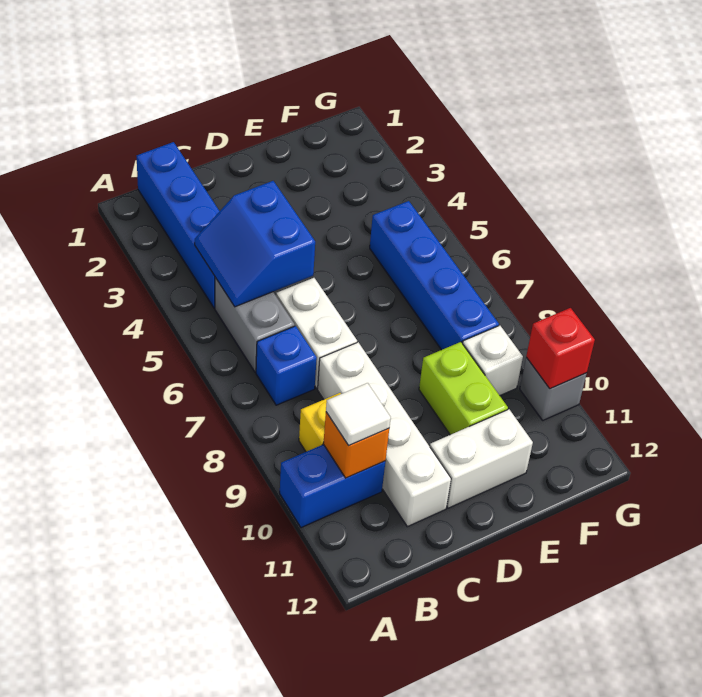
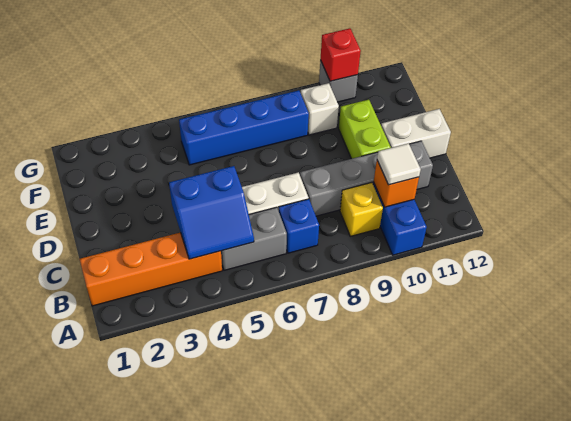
blue 1x4 brick [137,142,220,308] -> orange 1x4 brick [79,232,222,306]
white 1x4 brick [318,342,451,527] -> grey 1x4 brick [300,141,433,216]
white 1x2 brick [430,409,533,508] -> white 1x2 brick turned to [381,109,451,158]
lime 1x2 brick [419,342,508,435] -> lime 1x2 brick turned to [339,100,391,159]

